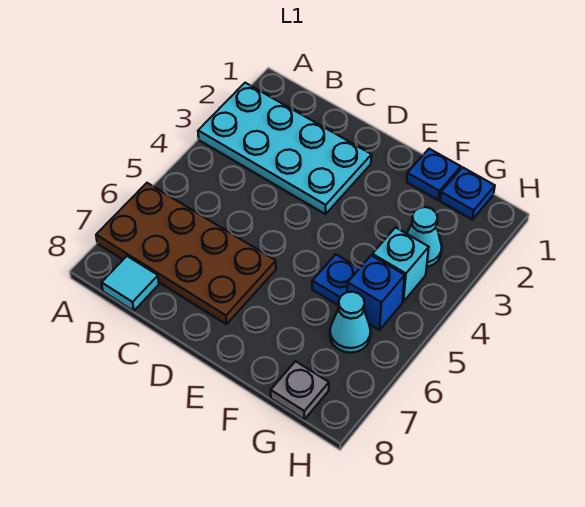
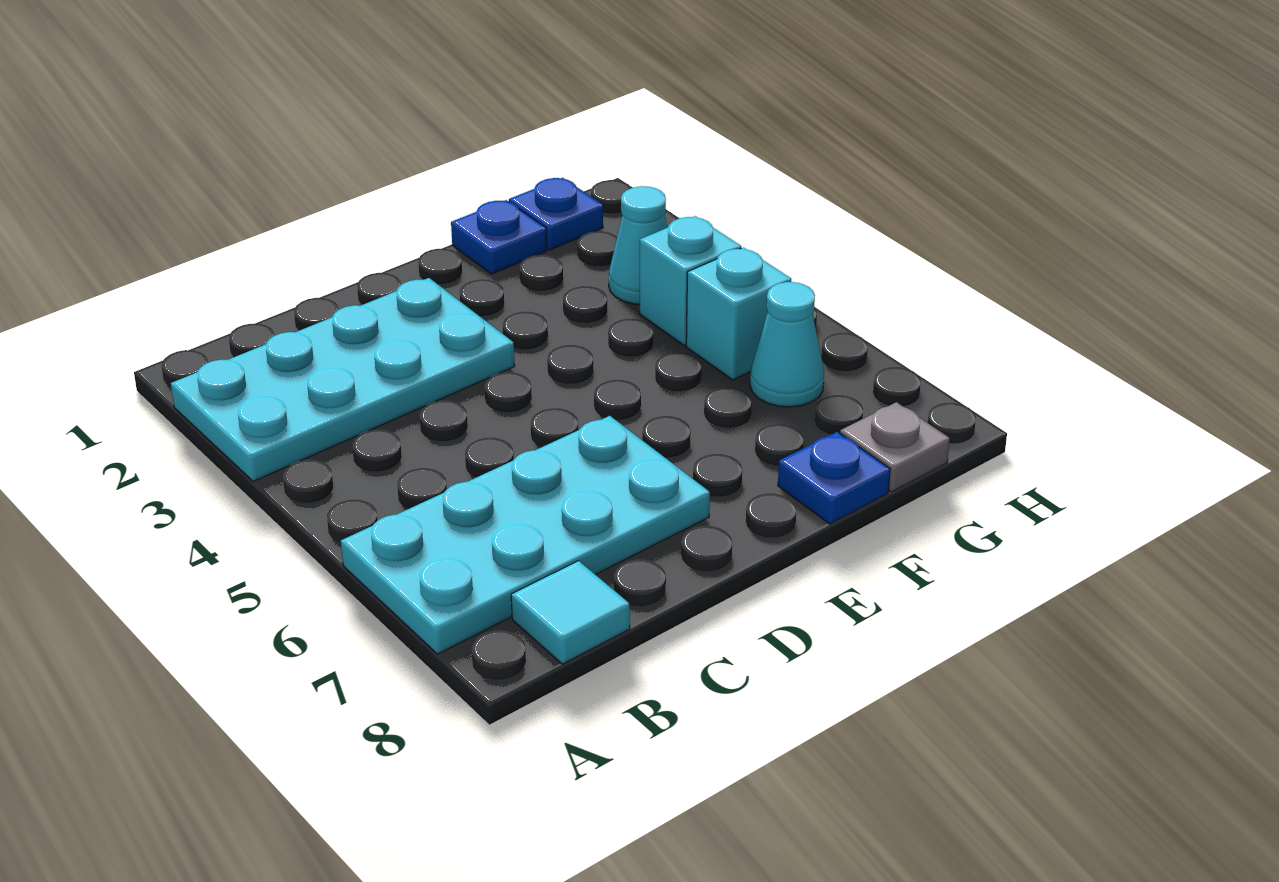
brown 2x4 plate [96,183,276,324] -> cyan 2x4 plate [341,416,710,654]
blue 1x1 plate [312,254,360,305] -> blue 1x1 plate moved to [778,432,890,524]
blue 1x1 brick [347,255,405,330] -> cyan 1x1 brick [686,247,791,380]

